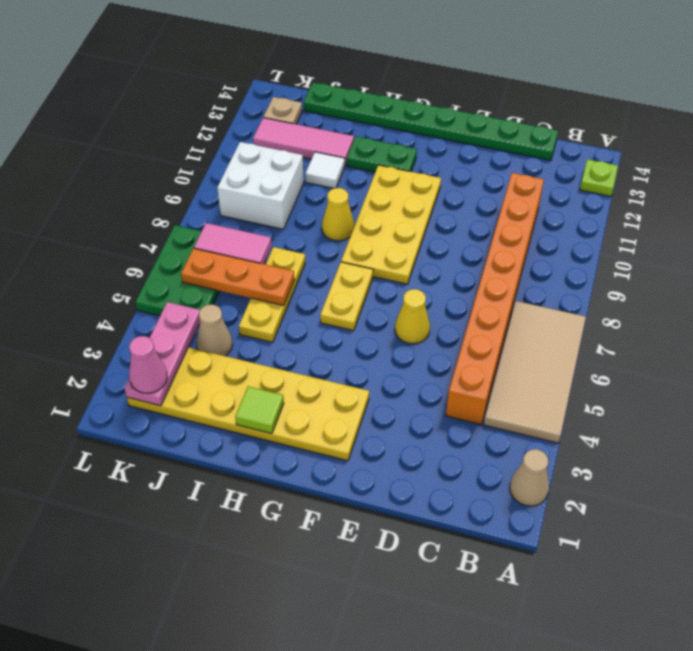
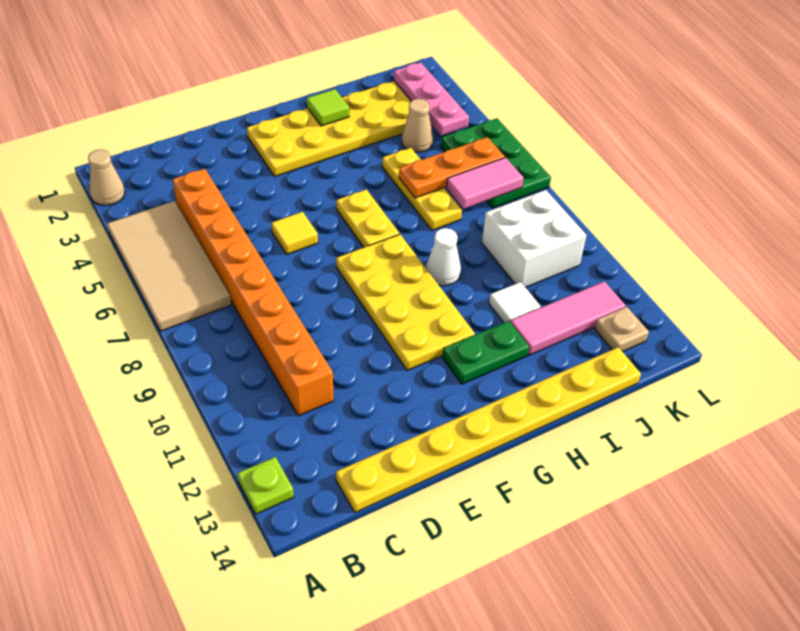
green 1x8 plate [304,83,558,160] -> yellow 1x8 plate [336,347,641,513]
yellow 1x1 cone [395,289,430,344] -> yellow 1x1 tile [271,212,318,254]
yellow 1x1 cone [322,188,355,241] -> white 1x1 cone [426,228,461,286]
pink 1x1 cone [129,336,167,393] -> none

